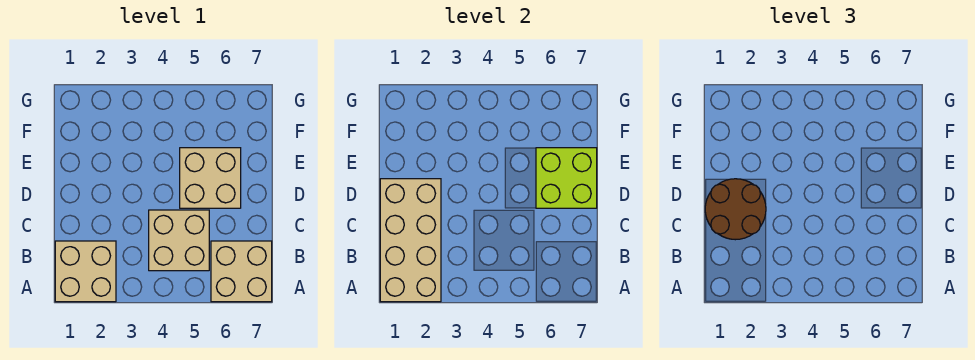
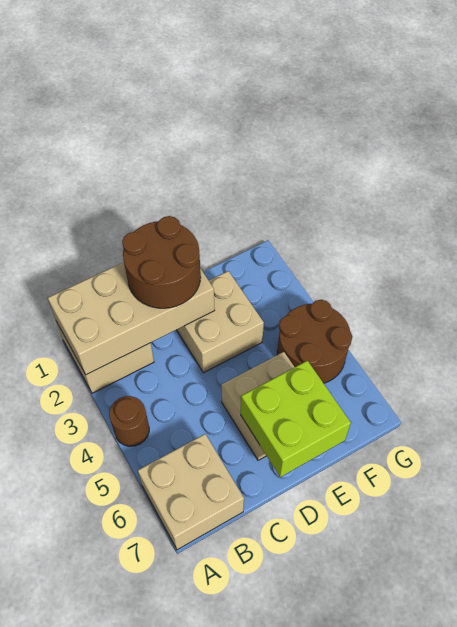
none -> brown 1x1 round brick [109,396,149,446]
tan 2x2 brick [149,210,209,271] -> tan 2x2 brick moved to [177,271,264,373]
none -> brown 2x2 round brick [277,300,352,383]

